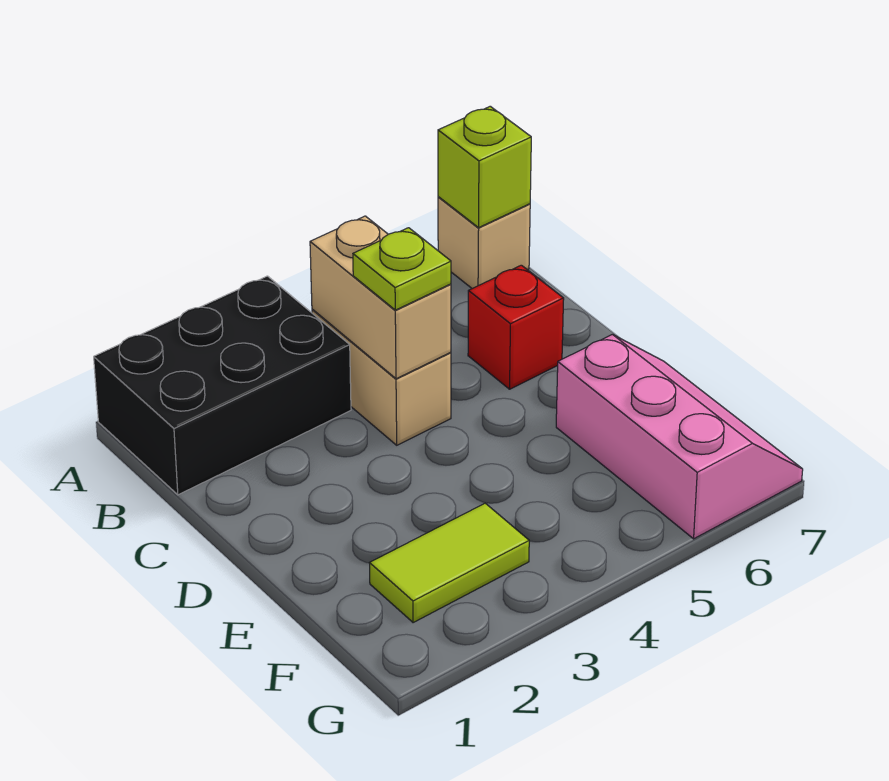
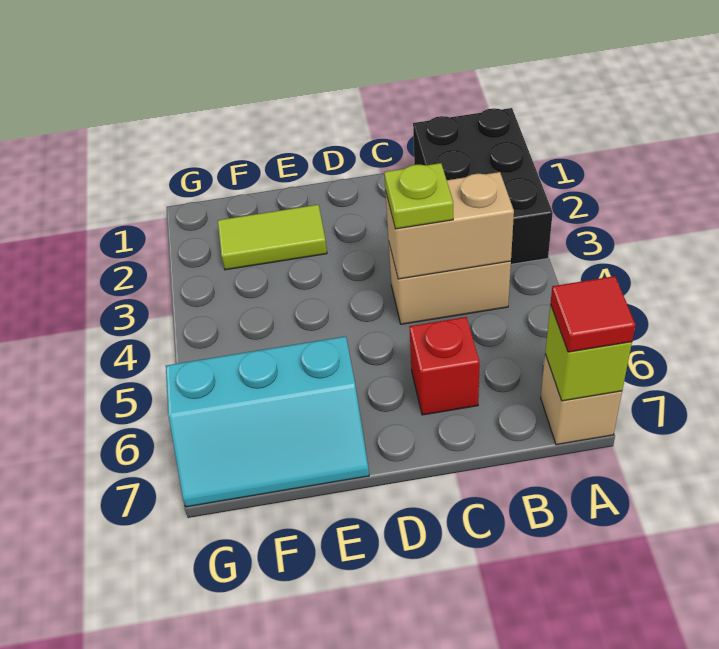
none -> red 1x1 tile [551,276,635,352]
pink 2x3 slope [556,334,803,539] -> cyan 2x3 slope [166,336,369,507]
lime 1x2 tile [370,503,529,623] -> lime 1x2 tile turned to [218,205,327,270]

